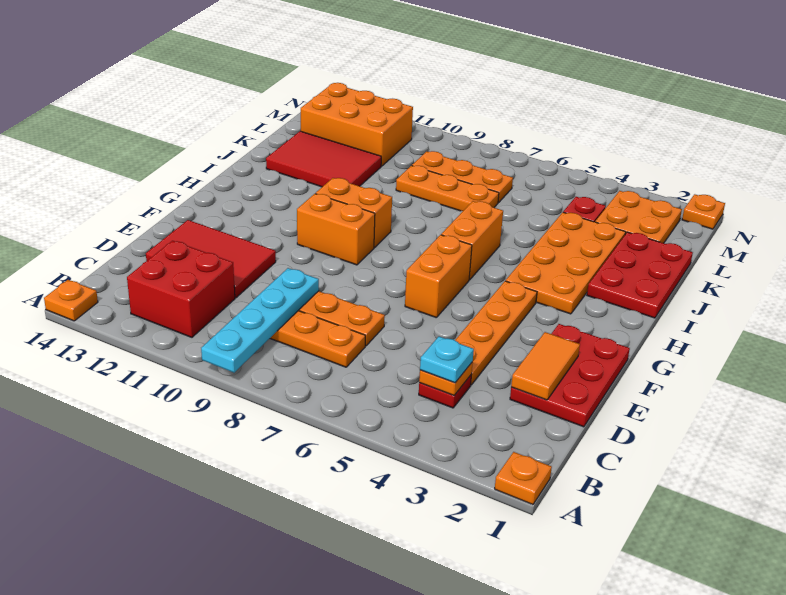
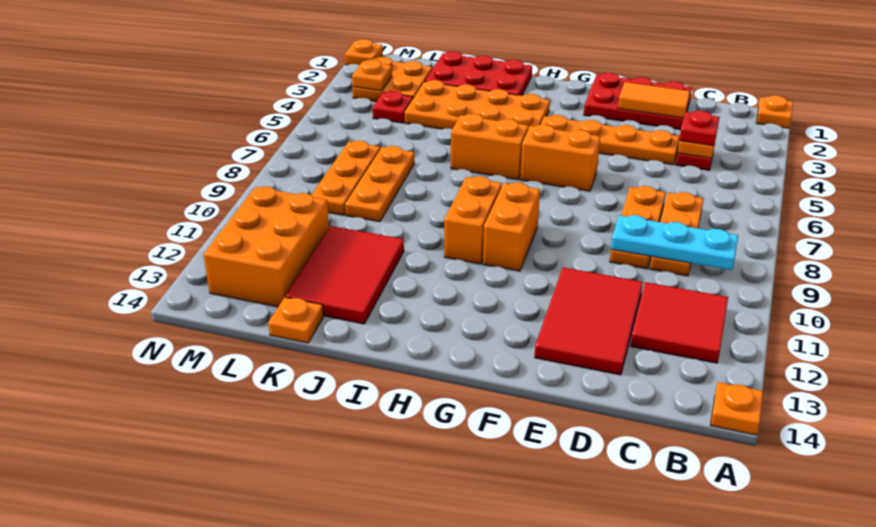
cyan 1x4 plate [201,268,319,373] -> cyan 1x3 plate [611,215,738,270]
red 2x2 brick [127,241,235,337] -> red 2x2 tile [631,282,728,363]
cyan 1x1 plate [420,336,474,383] -> red 1x1 plate [679,111,719,146]
none -> orange 1x1 plate [268,297,324,343]
none -> orange 1x1 plate [352,60,392,91]

